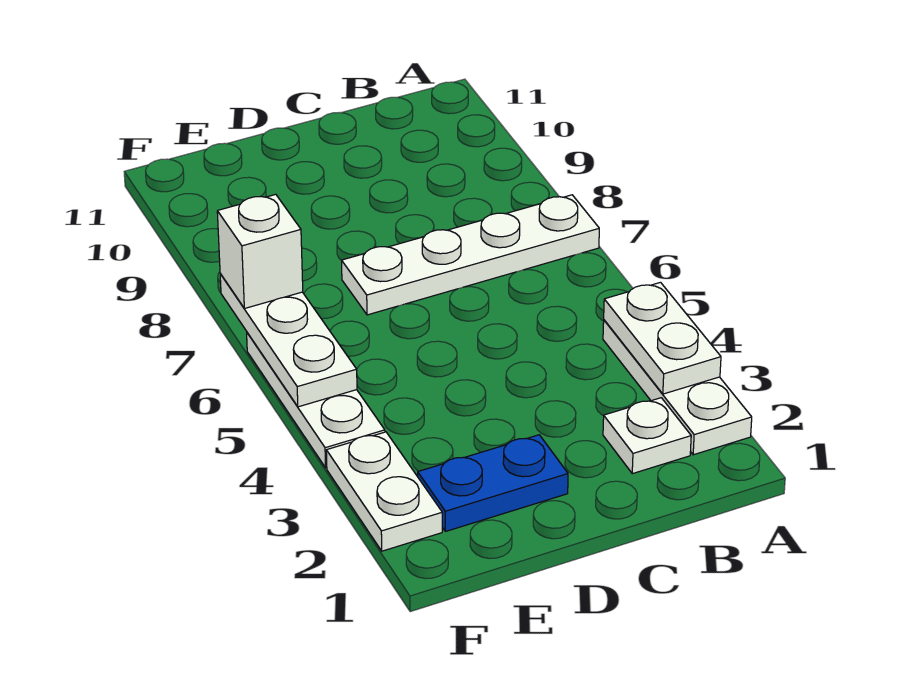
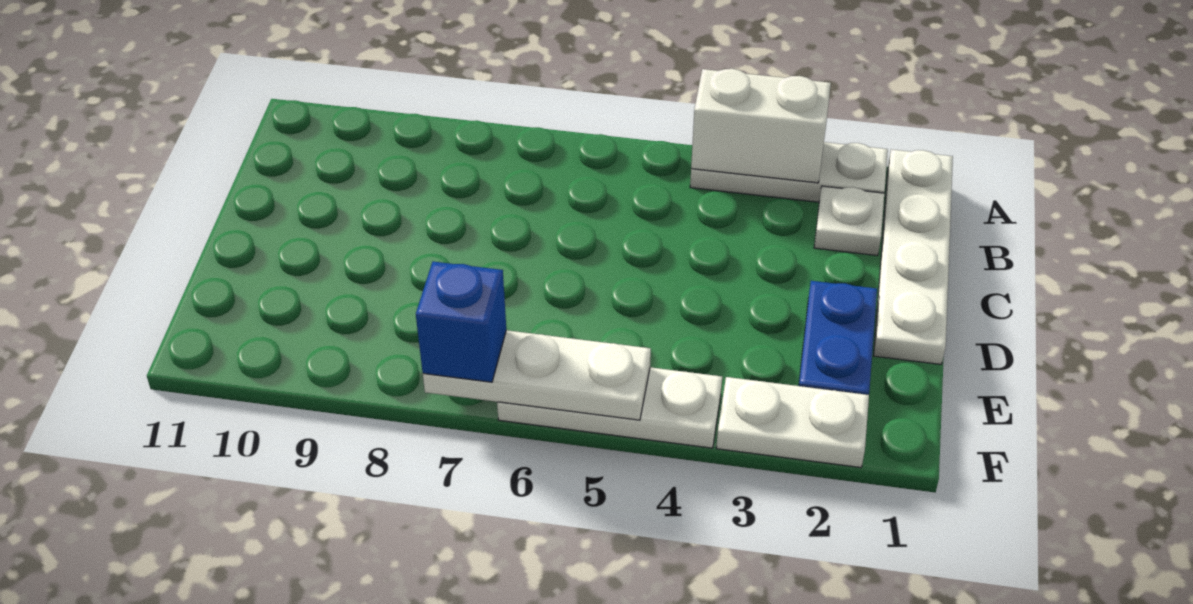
white 1x2 plate [604,282,721,394] -> white 1x2 brick [691,69,831,183]
white 1x4 plate [342,195,599,315] -> white 1x4 plate moved to [874,149,953,364]
white 1x1 brick [217,194,303,309] -> blue 1x1 brick [416,262,506,382]

